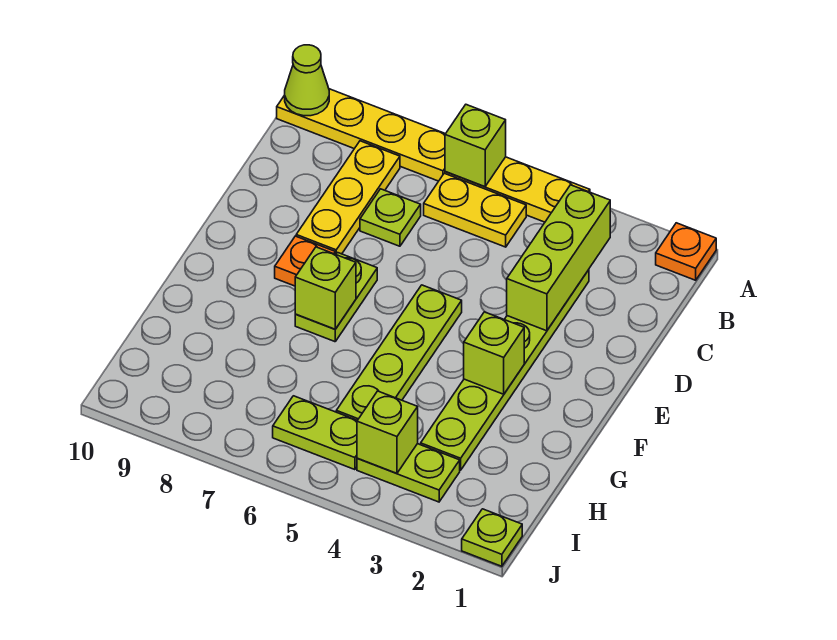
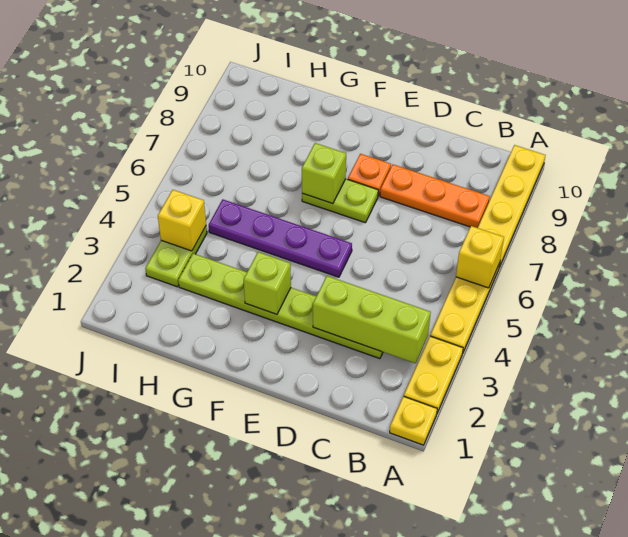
orange 1x1 plate [656,223,716,280] -> yellow 1x1 plate [390,396,437,445]
lime 1x1 brick [445,105,506,187] -> yellow 1x1 brick [456,226,504,288]
lime 1x1 cone [285,45,329,116] -> none
yellow 1x2 plate [424,173,526,247] -> yellow 1x2 plate moved to [404,336,463,413]
yellow 1x3 plate [296,141,400,254] -> orange 1x3 plate [380,165,490,228]
lime 1x1 plate [360,189,421,246] -> none
lime 1x4 plate [336,285,462,420] -> purple 1x4 plate [209,199,352,277]
lime 1x1 brick [357,391,418,473] -> yellow 1x1 brick [158,190,206,251]
lime 1x2 plate [273,396,357,470] -> none
lime 1x1 plate [462,509,522,566] -> none

